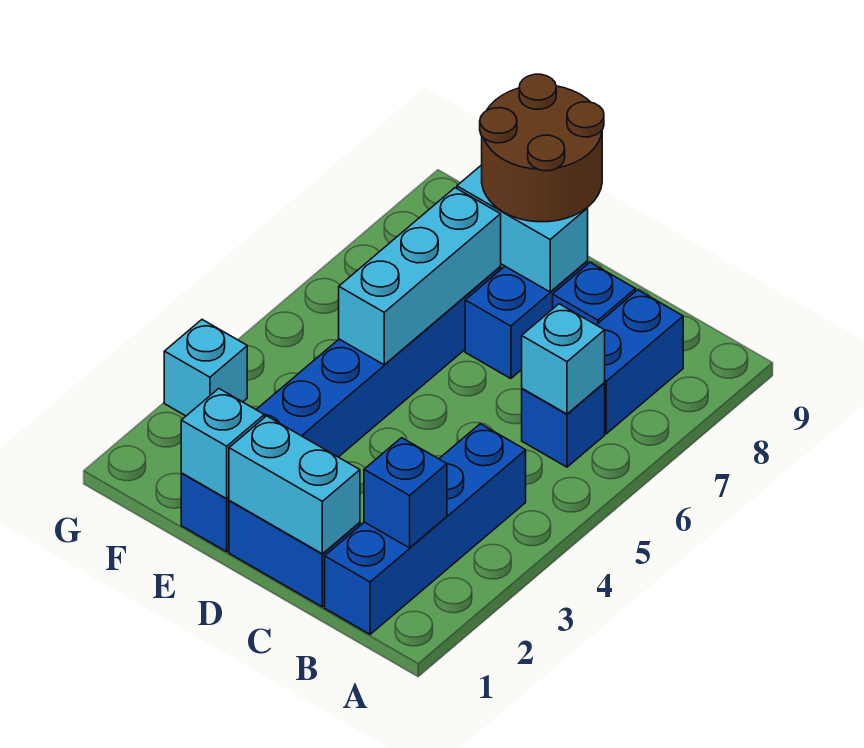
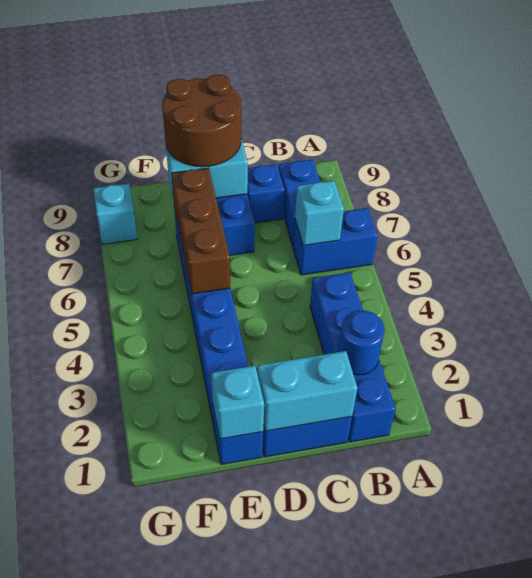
blue 1x1 brick [364,438,447,548] -> blue 1x1 round brick [338,310,385,375]
blue 1x1 brick [522,383,605,467] -> blue 1x2 brick [293,208,378,275]
cyan 1x3 brick [339,188,501,365] -> brown 1x3 brick [171,168,230,294]
cyan 1x1 brick [164,320,247,416] -> cyan 1x1 brick moved to [93,184,137,244]

